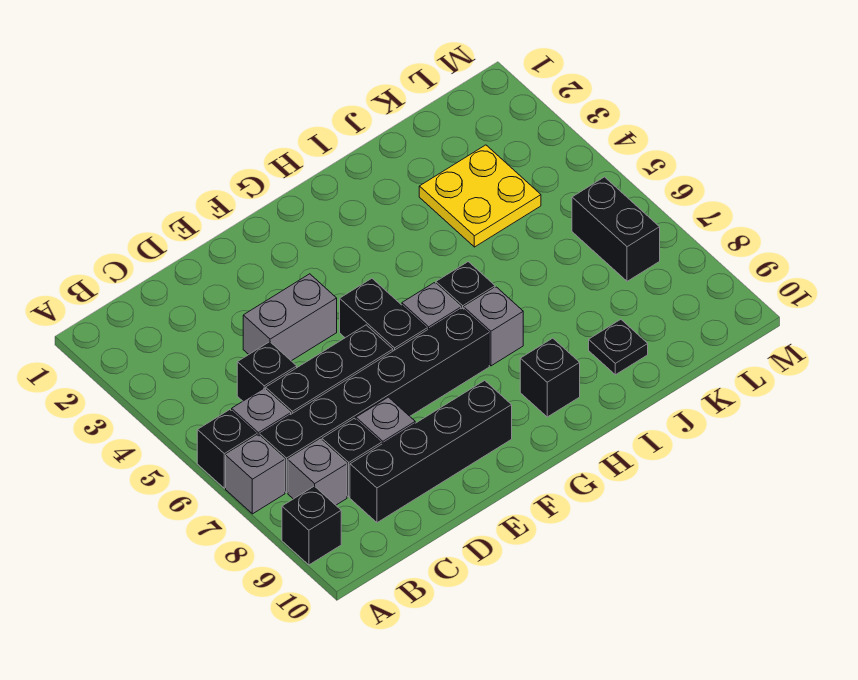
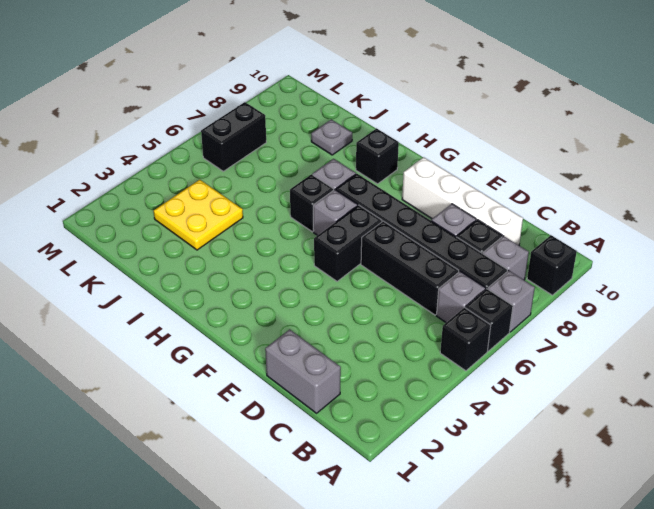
black 1x1 brick [237,342,297,401] -> black 1x1 brick moved to [440,308,491,371]
black 1x4 brick [350,380,512,523] -> white 1x4 brick [402,157,523,245]
grey 1x2 brick [243,274,337,361] -> grey 1x2 brick moved to [265,329,341,413]
black 1x1 plate [589,319,648,375] -> grey 1x1 plate [311,119,352,155]

